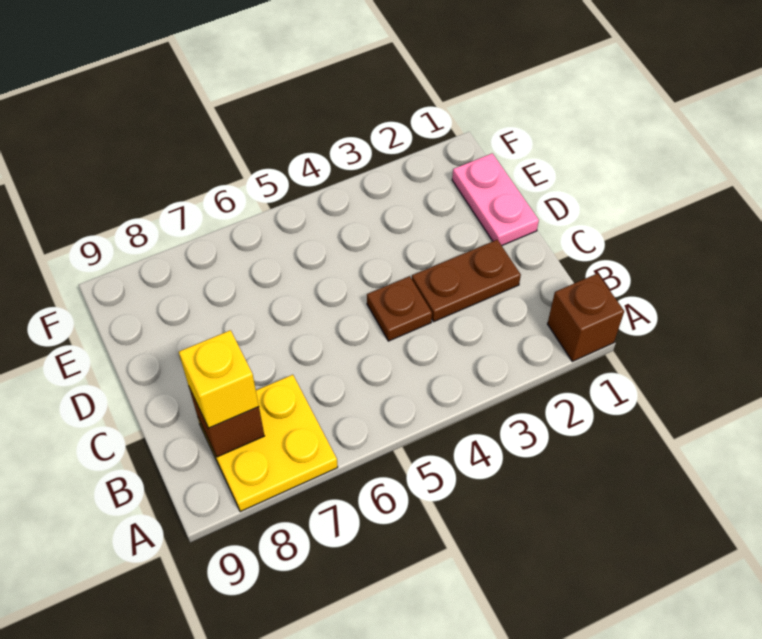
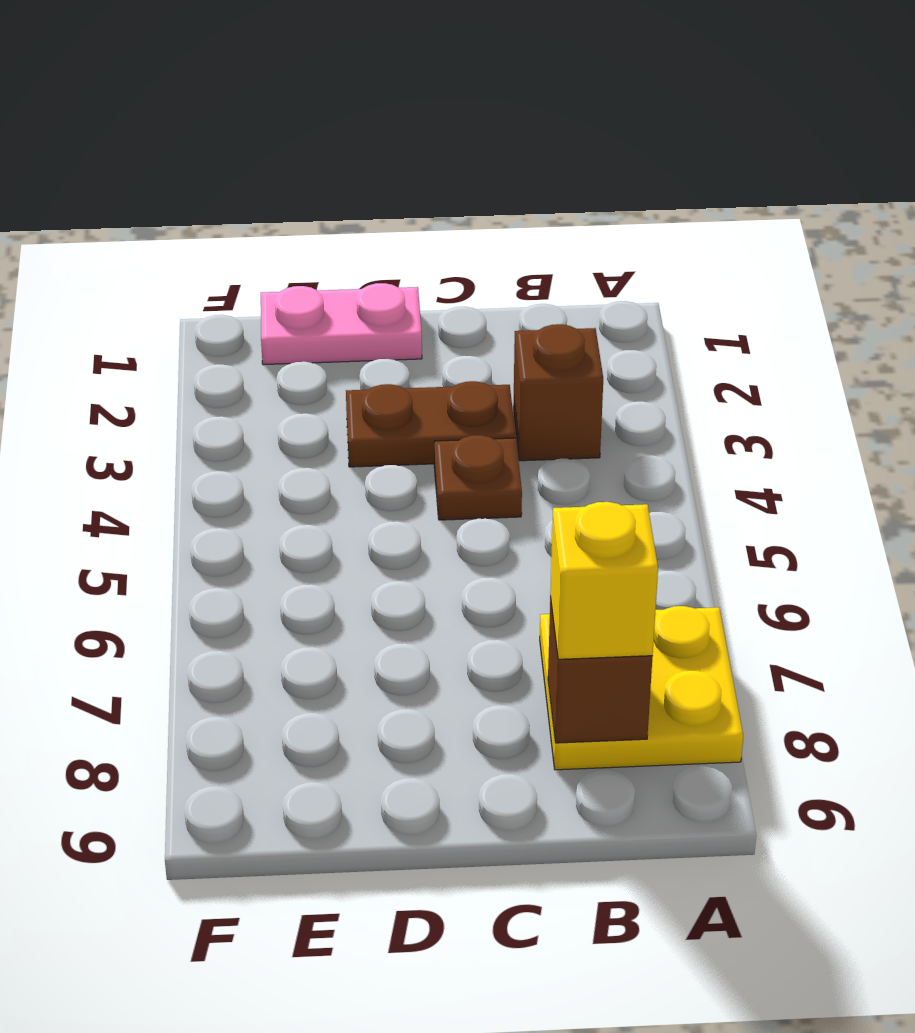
brown 1x1 brick [548,273,624,361] -> brown 1x1 brick moved to [513,324,603,461]
brown 1x2 plate [412,240,521,322] -> brown 1x2 plate turned to [346,381,516,467]

